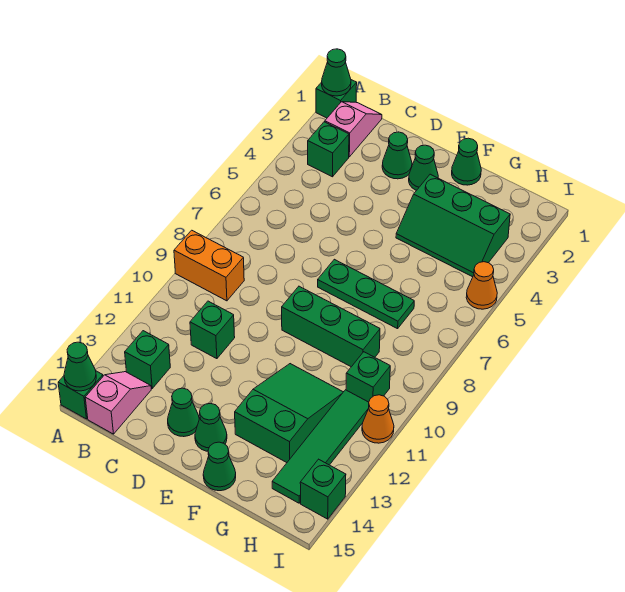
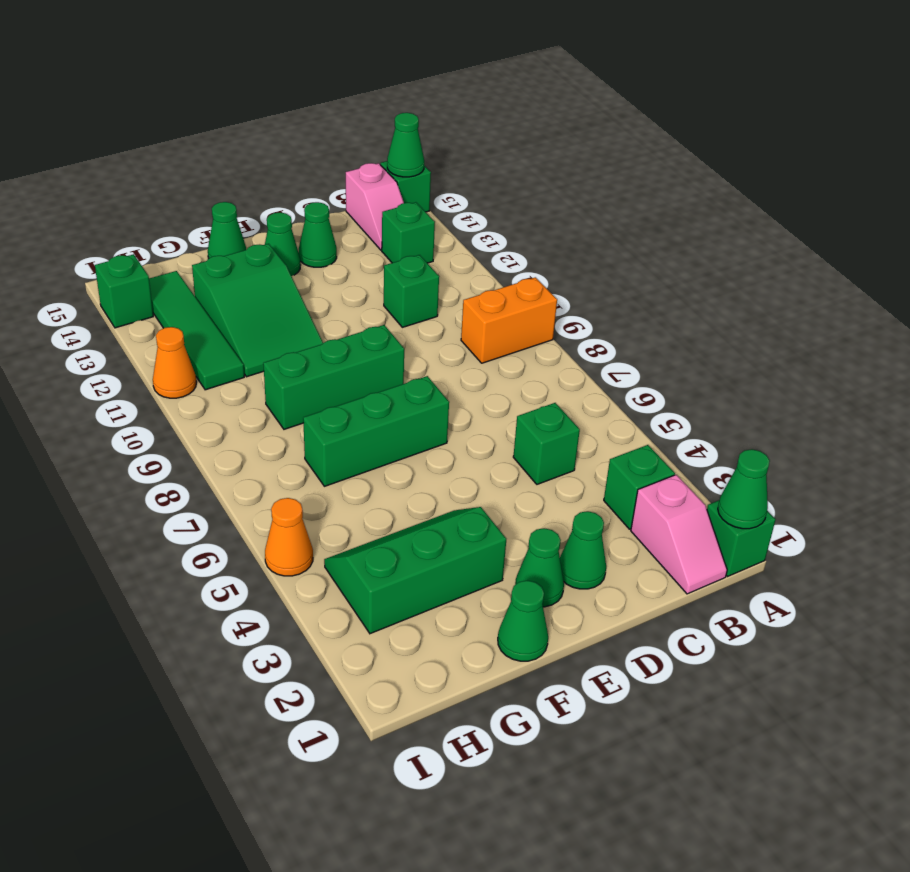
green 1x3 plate [318,259,414,329] -> green 1x3 brick [303,376,449,486]
green 1x1 brick [346,352,390,402] -> green 1x1 brick moved to [513,403,580,484]

